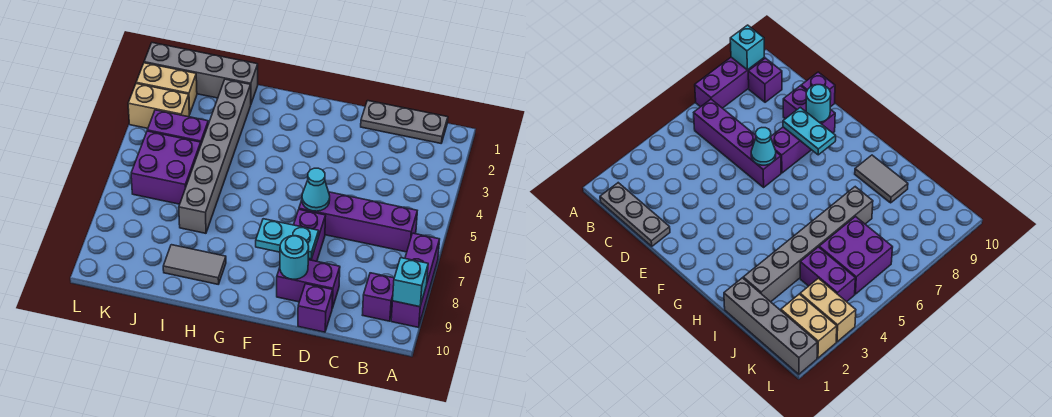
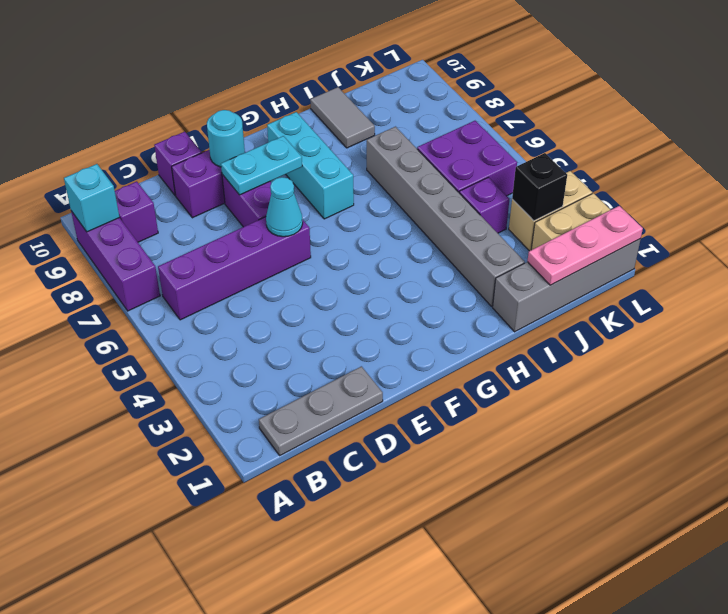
none -> cyan 1x3 brick [267,112,354,219]
grey 1x2 tile [163,245,226,284] -> grey 1x2 tile turned to [310,87,375,148]
none -> pink 1x3 plate [527,206,643,285]
purple 1x2 brick [147,110,208,144] -> purple 1x1 brick [459,177,509,233]
none -> black 1x1 brick [512,153,567,221]

